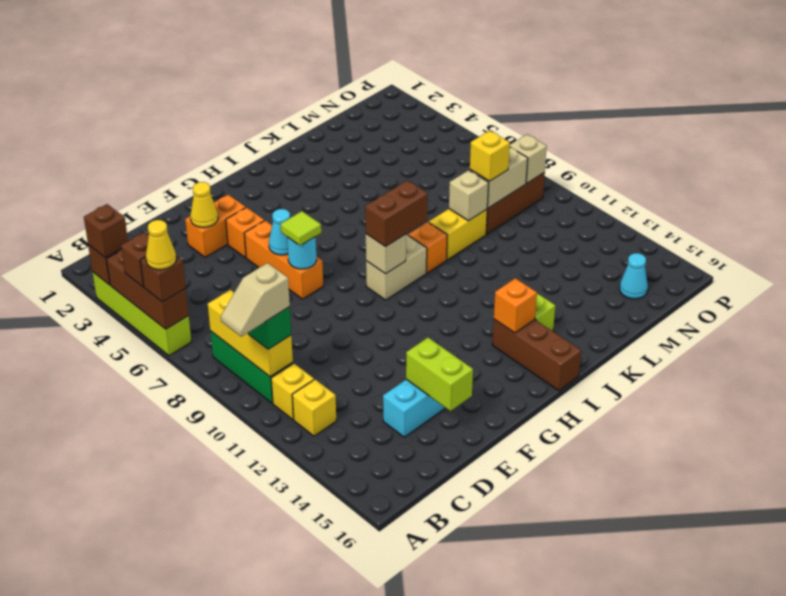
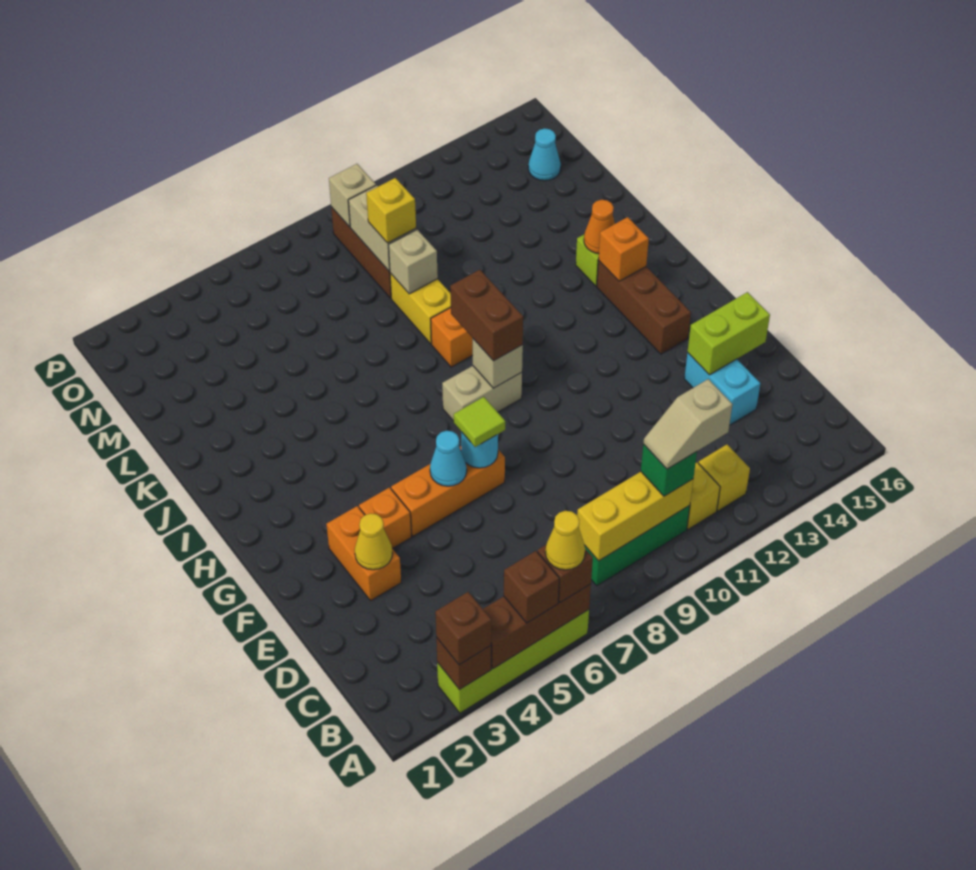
tan 1x2 slope [221,263,290,337] -> tan 1x2 slope turned to [643,379,732,469]
tan 1x2 brick [366,235,427,300] -> tan 1x2 brick turned to [442,366,522,421]
brown 1x3 brick [492,319,581,391] -> brown 1x3 brick turned to [597,261,691,354]
none -> orange 1x1 cone [584,200,615,254]

